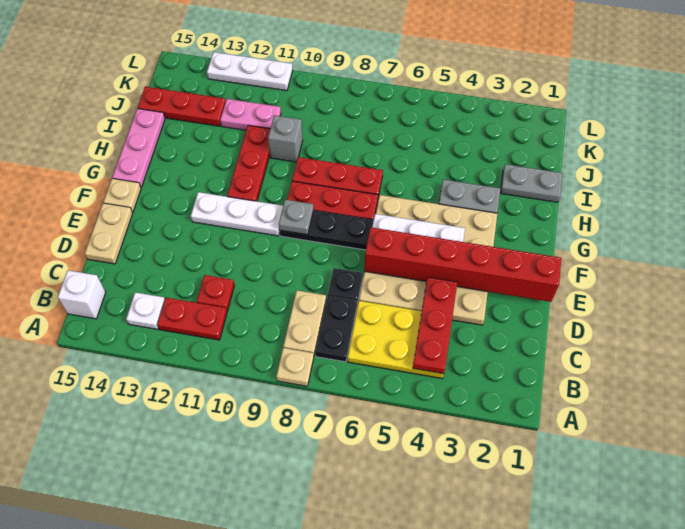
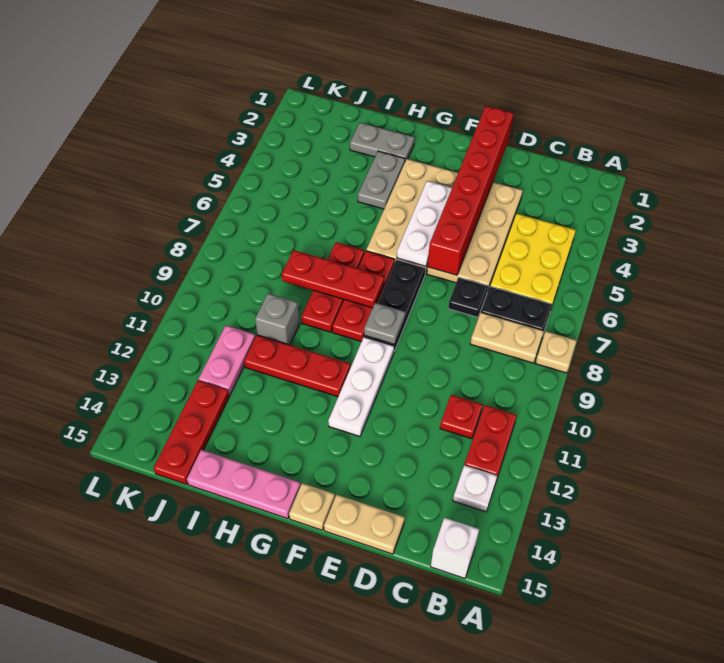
red 1x3 plate [413,277,457,374] -> red 1x3 plate moved to [282,250,384,308]
grey 1x2 plate [501,164,562,202] -> grey 1x2 plate turned to [350,123,415,161]
white 1x3 plate [207,52,293,91] -> none

